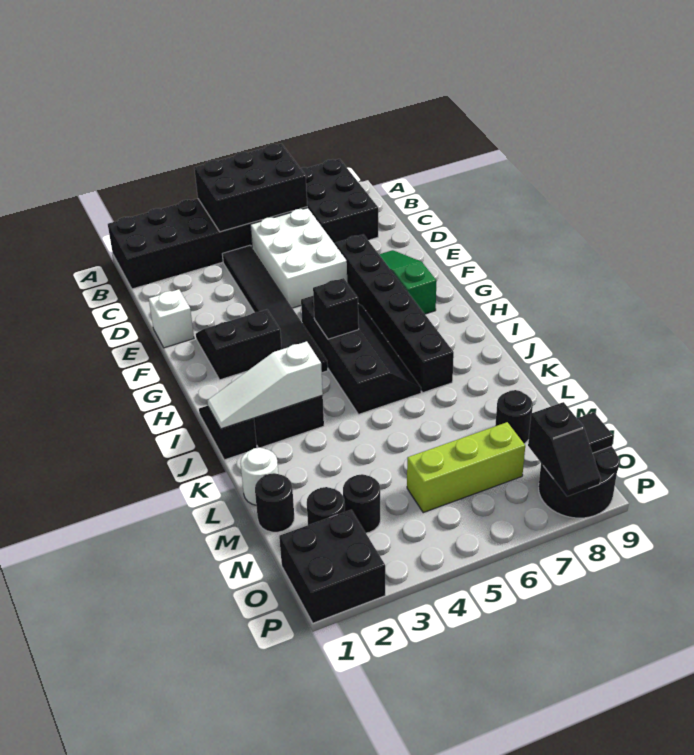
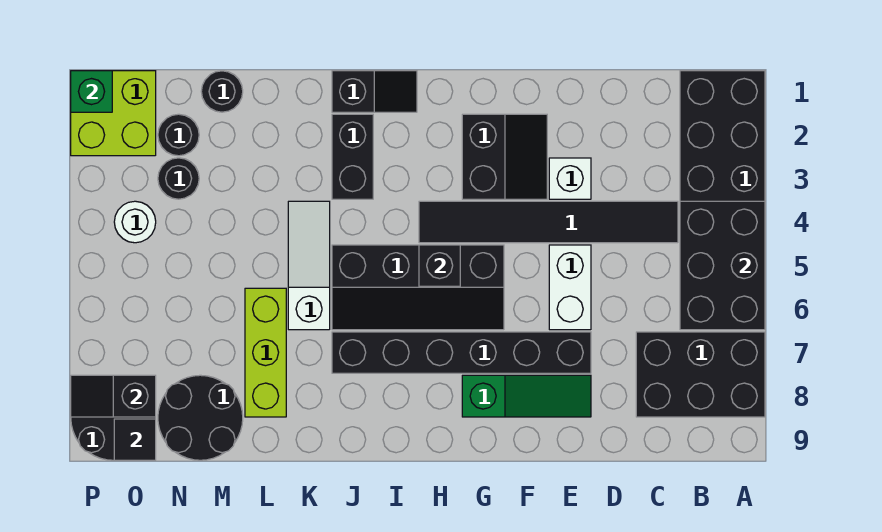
white 2x3 brick [250,208,347,308] -> white 1x2 brick [549,245,591,330]
white 1x1 brick [149,289,194,348] -> white 1x1 brick moved to [549,158,591,199]
white 1x3 slope [207,341,323,429] -> white 1x3 slope moved to [288,201,330,330]
white 1x1 round brick [240,448,278,505] -> white 1x1 round brick moved to [114,201,156,243]
black 1x1 round brick [495,390,533,444] -> black 2x2 round brick [158,375,243,460]
lime 1x3 brick [407,422,525,513] -> lime 1x3 brick moved to [245,288,286,417]
black 2x2 brick [279,510,385,623] -> lime 2x2 brick [71,71,156,156]
none -> green 1x1 brick [71,71,112,112]

